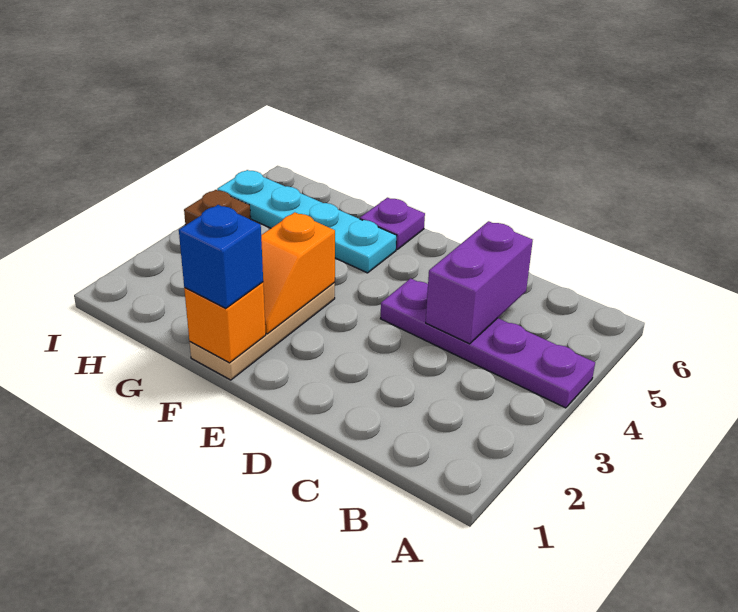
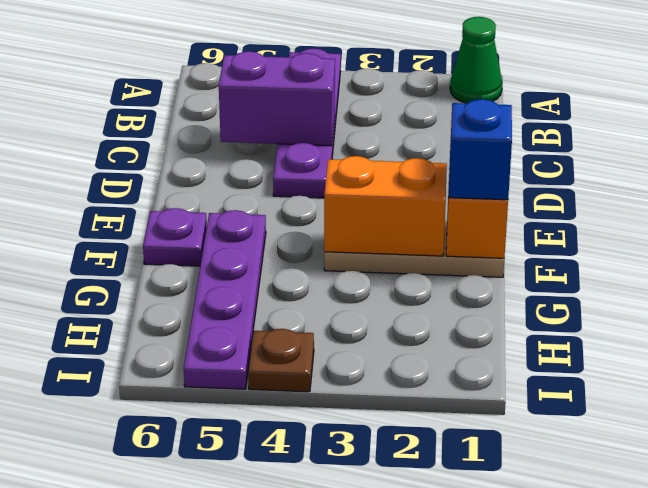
none -> green 1x1 cone [450,17,502,103]
orange 1x2 slope [261,212,335,334] -> orange 1x2 brick [324,156,447,256]
cyan 1x4 plate [217,170,397,273] -> purple 1x4 plate [184,210,266,389]

